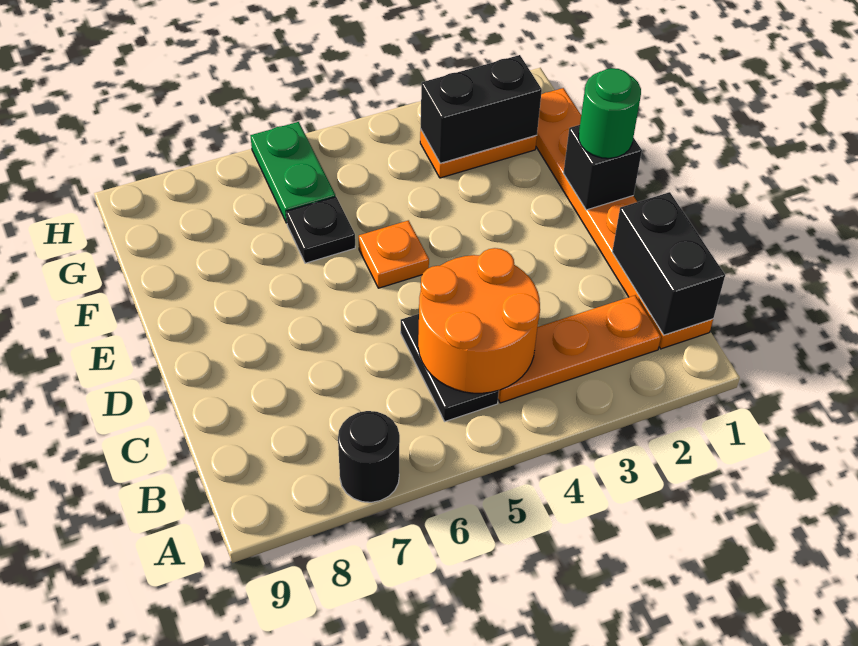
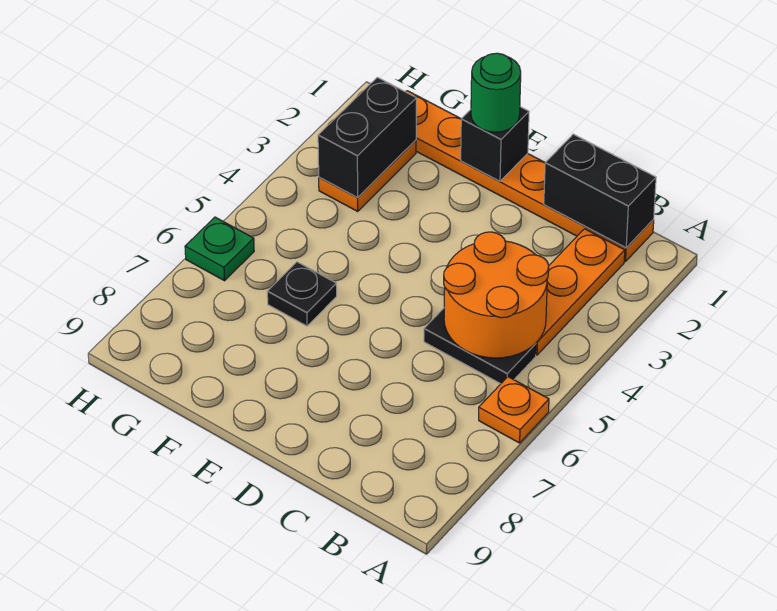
black 1x1 round brick [338,411,400,502] -> none
orange 1x1 plate [359,220,429,288] -> orange 1x1 plate moved to [479,377,549,443]
green 1x2 plate [250,122,335,223] -> green 1x1 plate [185,217,254,281]

